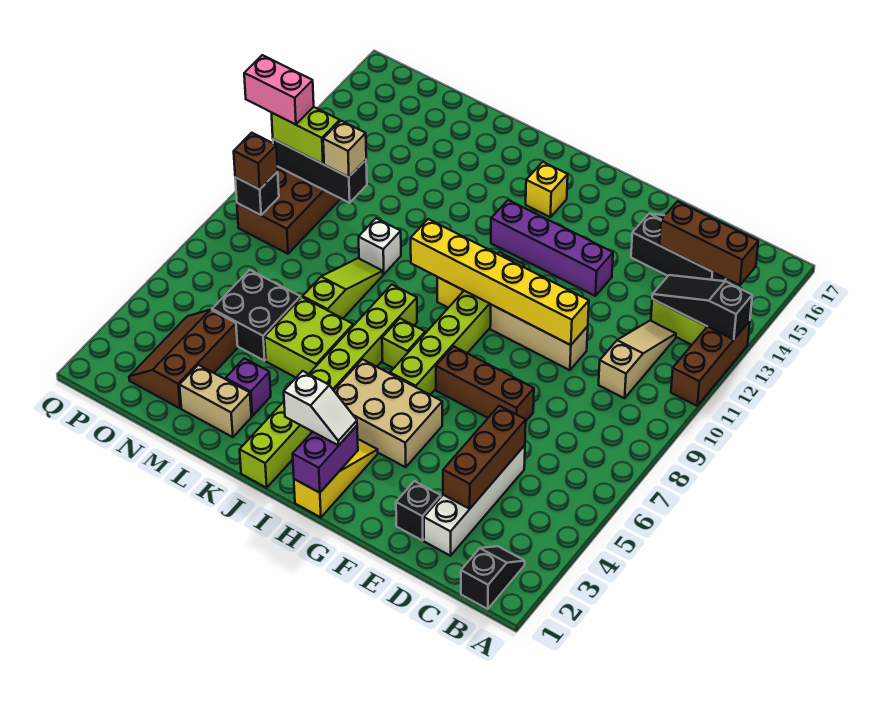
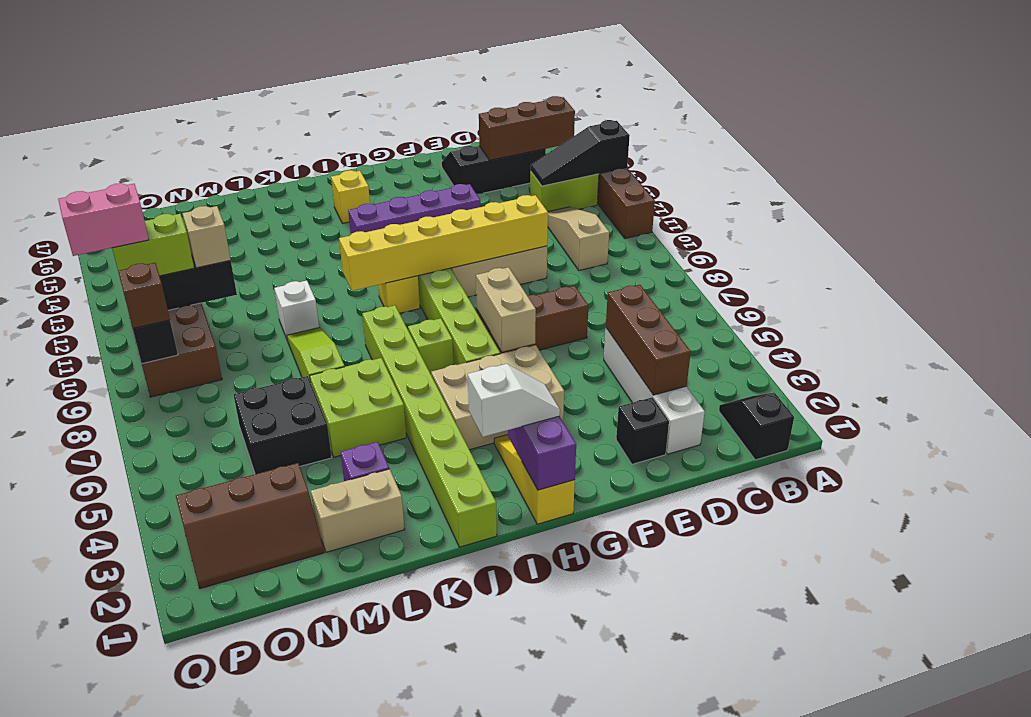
none -> tan 1x2 brick [476,267,536,352]
brown 2x3 slope [129,310,238,408] -> brown 2x3 slope turned to [176,463,324,589]

